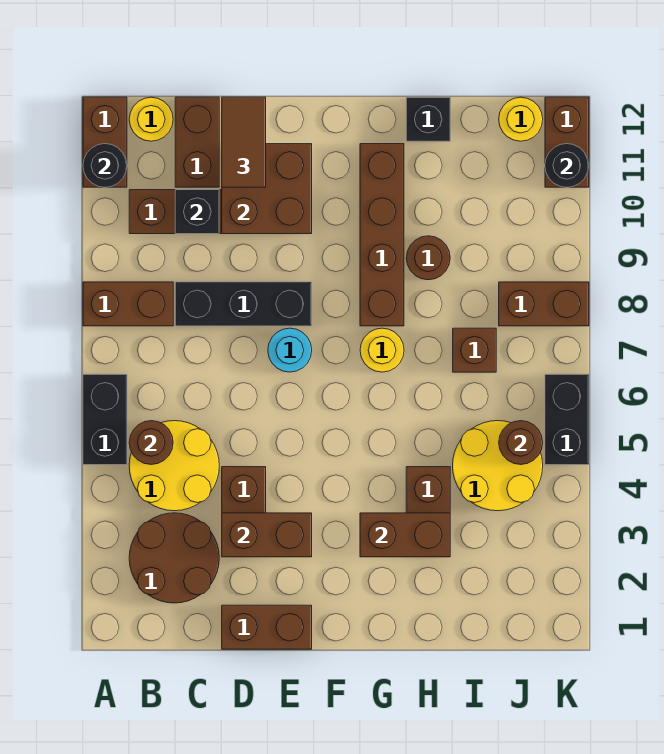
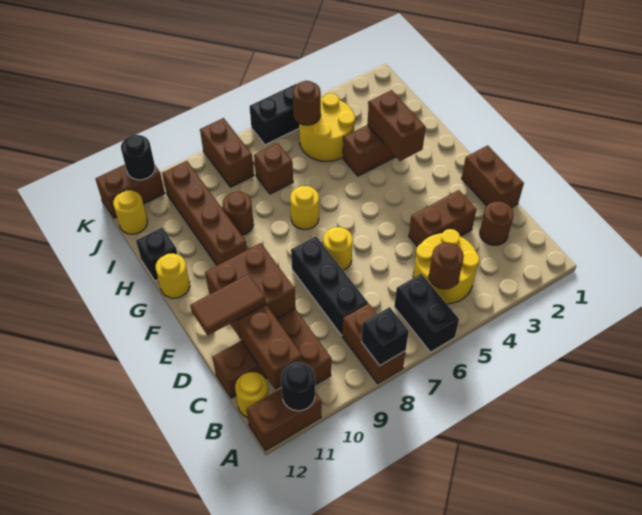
black 1x2 brick [83,374,127,465] -> black 1x2 brick turned to [394,274,459,352]
brown 2x2 round brick [129,513,219,603] -> brown 1x1 round brick [480,201,514,245]
black 1x1 brick [175,190,219,234] -> black 1x1 brick moved to [362,307,409,366]
brown 1x2 brick [222,513,312,557] -> brown 1x2 brick moved to [239,306,302,390]
cyan 1x1 round brick [268,328,312,372] -> yellow 1x1 round brick [323,227,353,270]
brown 1x4 brick [360,144,404,326] -> brown 1x4 brick turned to [162,161,247,265]
none -> yellow 1x1 round brick [156,253,190,298]

